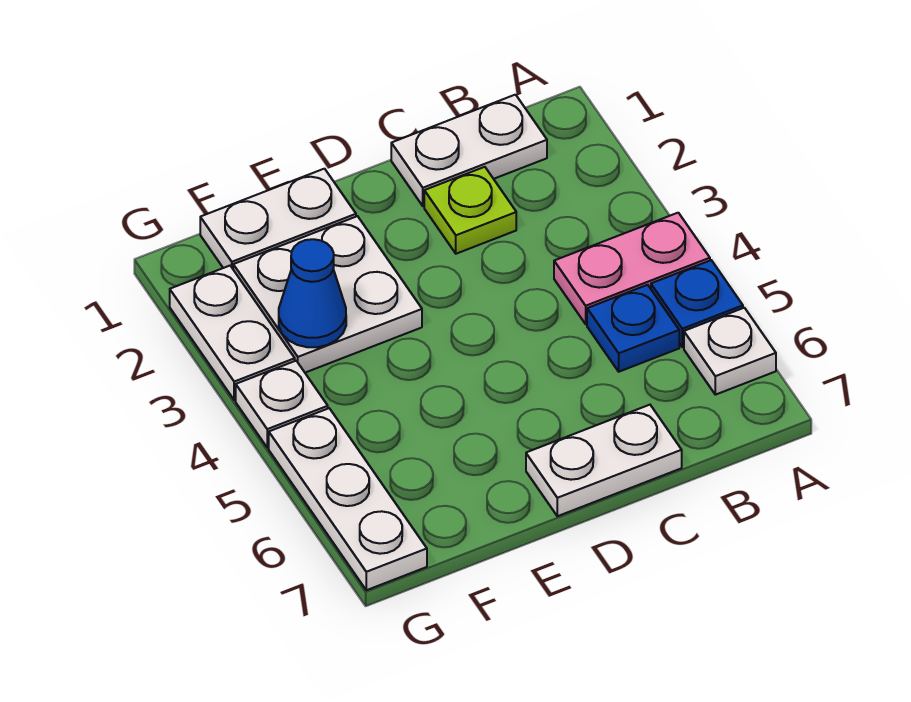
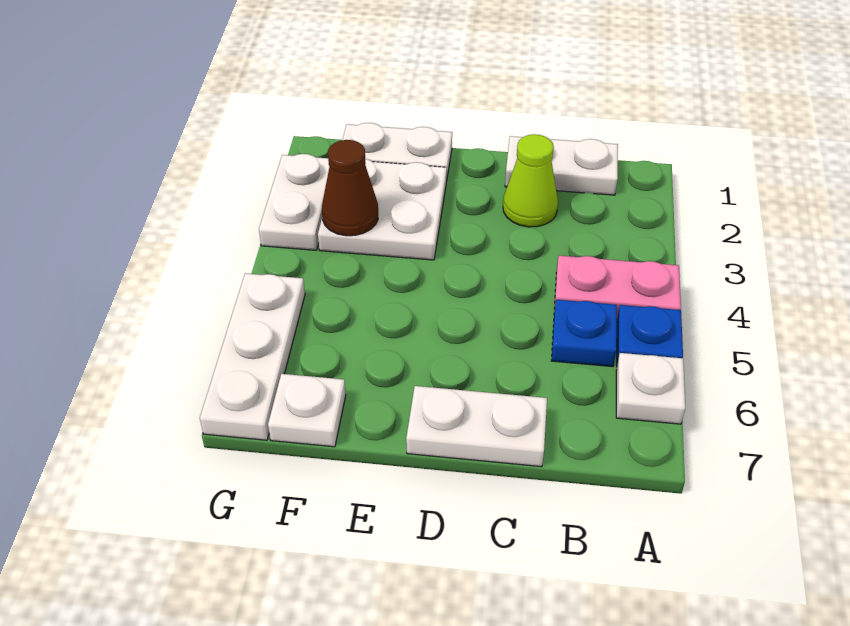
lime 1x1 plate [424,167,516,254] -> lime 1x1 cone [503,134,558,227]
blue 1x1 cone [279,239,346,347] -> brown 1x1 cone [322,140,378,236]
white 1x1 plate [236,361,328,448] -> white 1x1 plate moved to [268,374,346,447]

